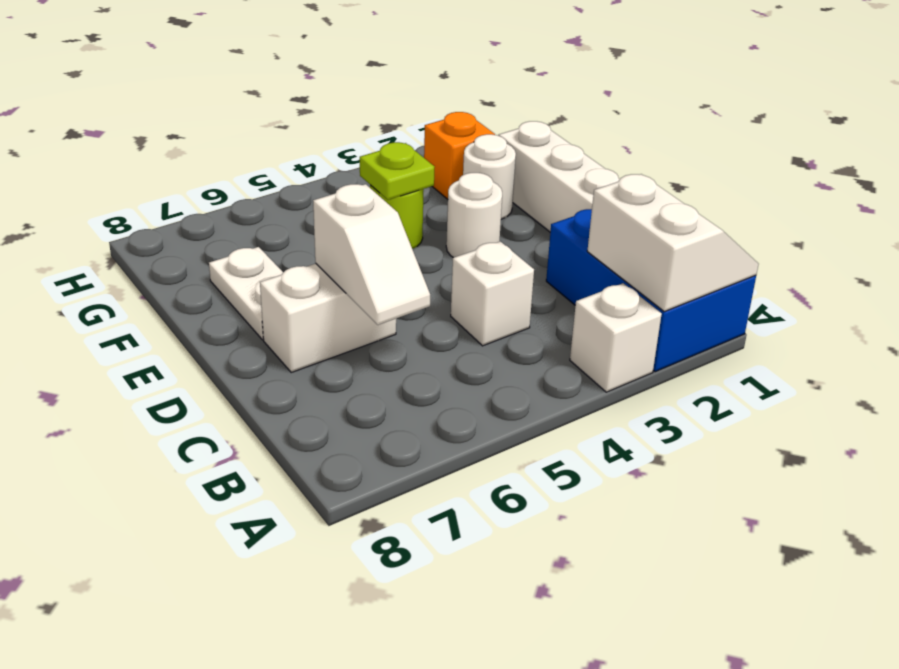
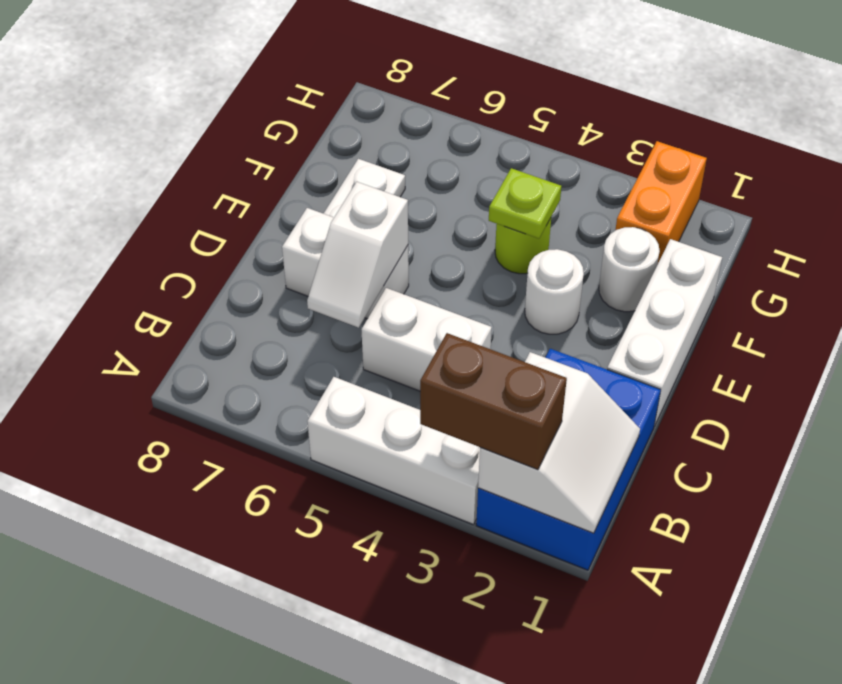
none -> brown 1x2 brick [420,333,567,470]
white 1x1 brick [570,283,662,392] -> white 1x3 brick [307,377,480,524]
white 1x1 brick [451,242,534,346] -> white 1x2 brick [362,288,492,391]
orange 1x1 brick [424,112,495,199] -> orange 1x2 brick [616,141,707,265]

